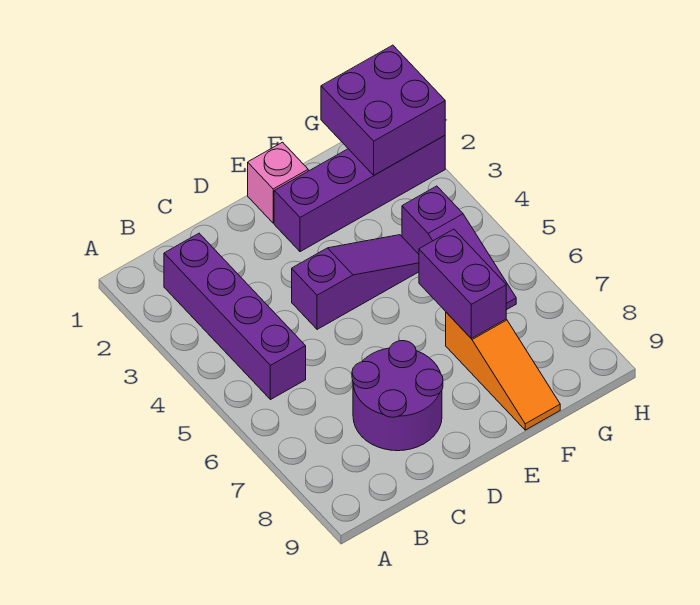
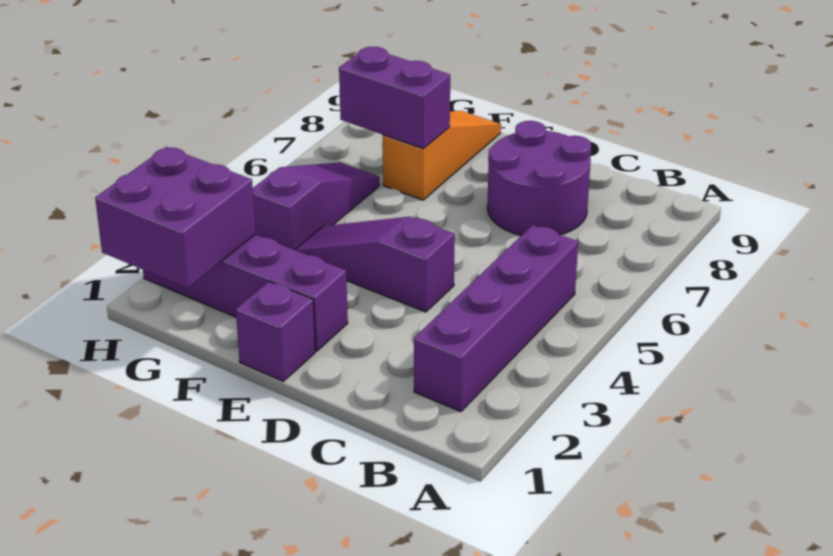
pink 1x1 brick [248,142,308,223] -> purple 1x1 brick [236,281,315,381]
purple 1x2 brick [419,229,506,339] -> purple 1x2 brick turned to [339,47,450,149]

